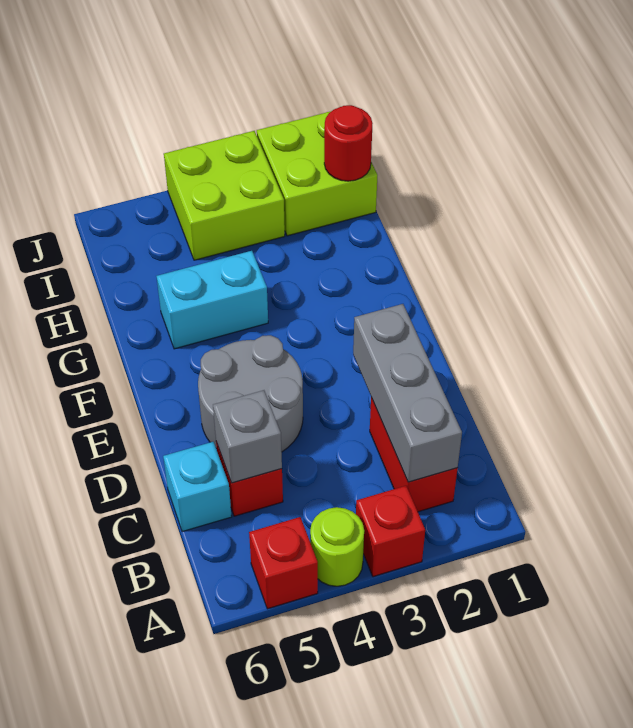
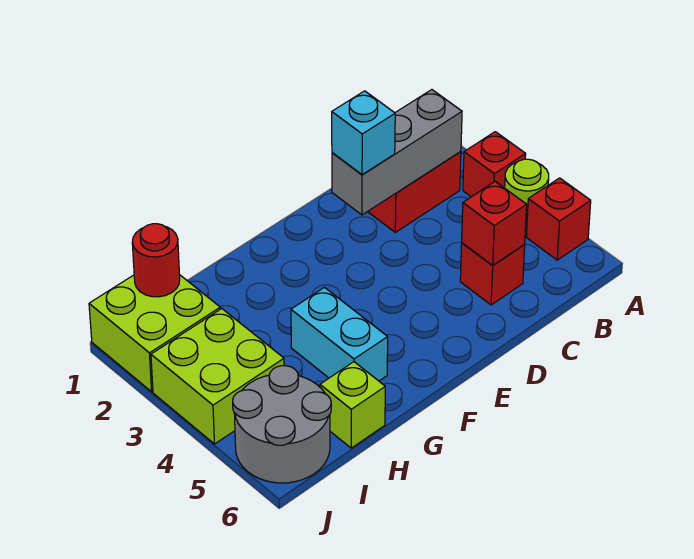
grey 1x1 brick [213,390,282,483] -> red 1x1 brick [462,182,527,266]
cyan 1x1 brick [163,442,232,532] -> cyan 1x1 brick moved to [332,91,395,175]
grey 2x2 round brick [198,335,303,452] -> grey 2x2 round brick moved to [233,366,331,483]
none -> lime 1x1 brick [320,362,385,448]

